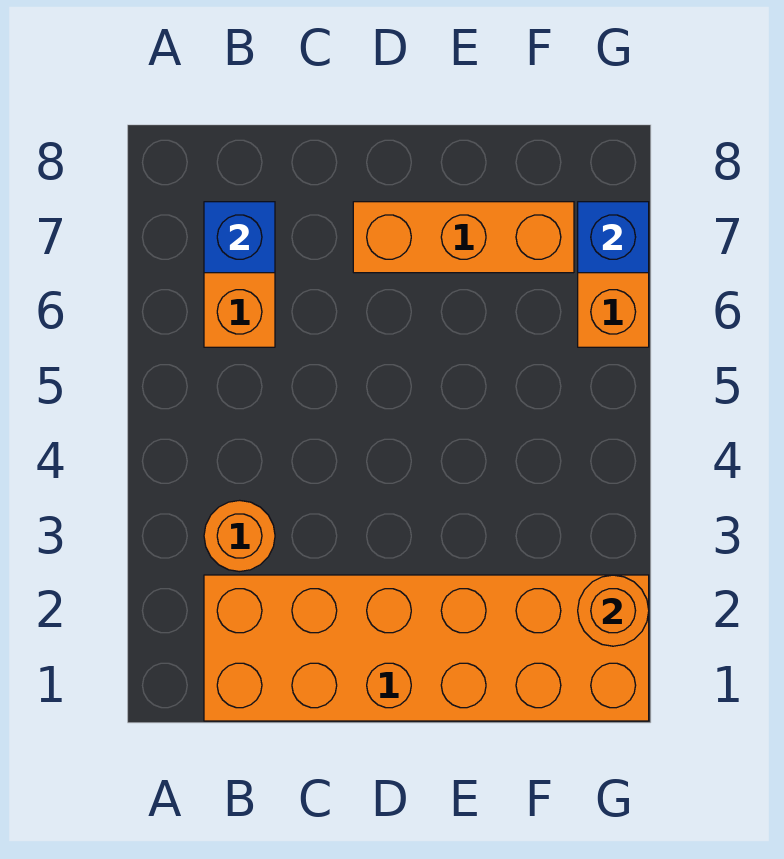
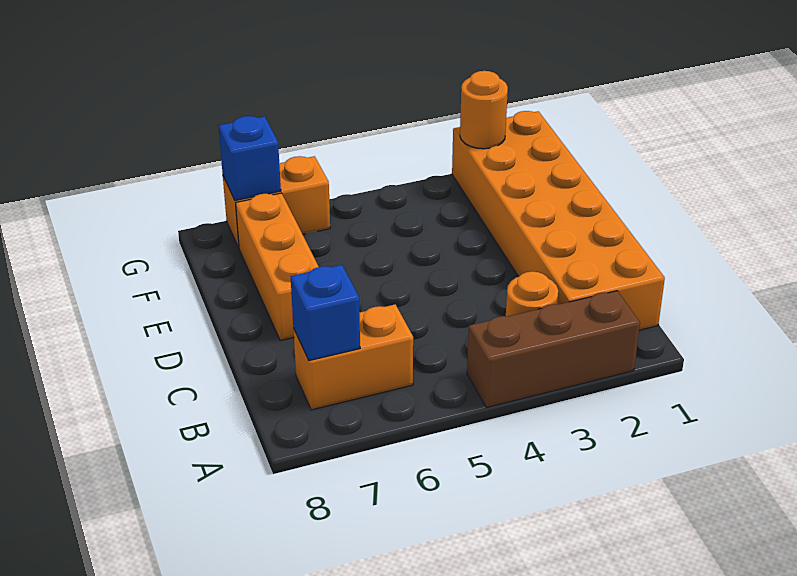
none -> brown 1x3 brick [467,291,640,408]

